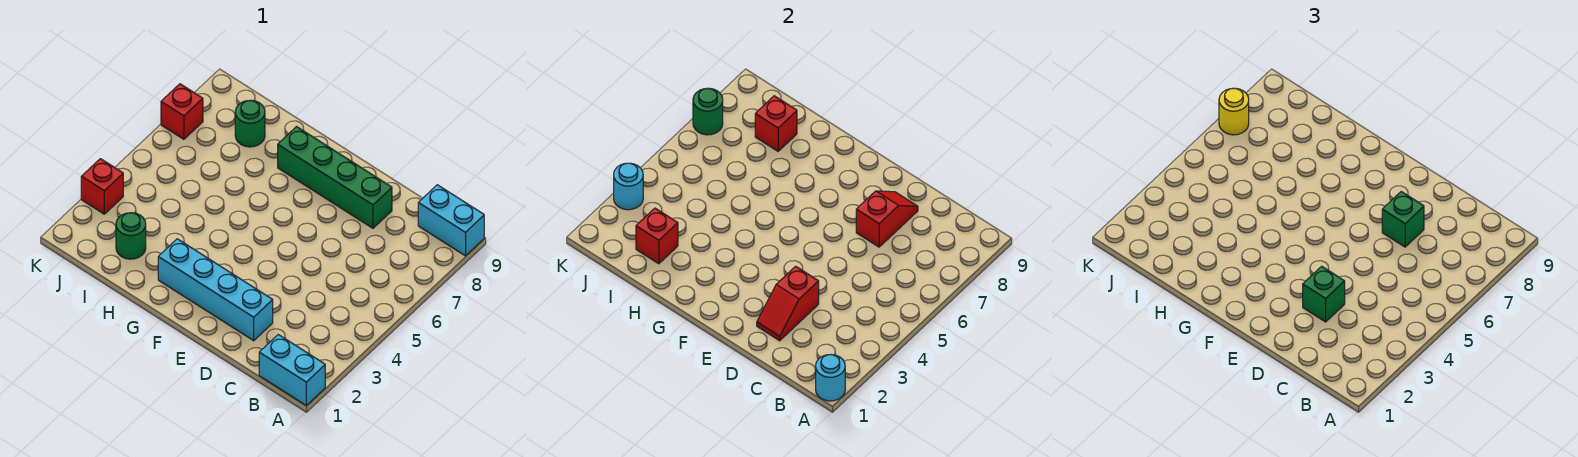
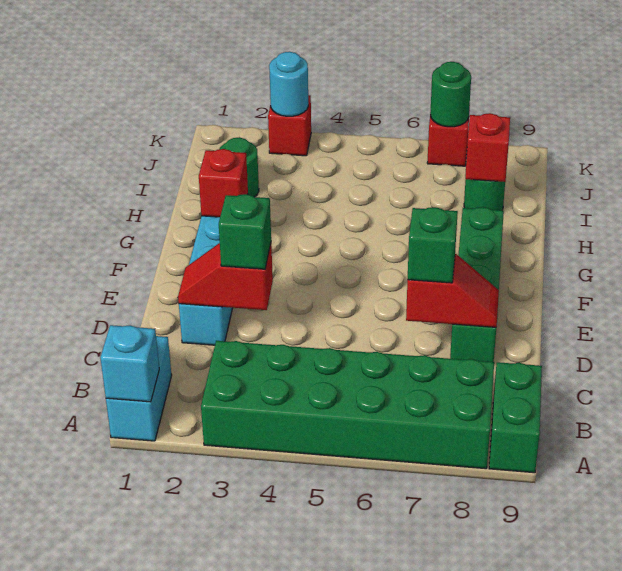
cyan 1x1 round brick [815,355,845,401] -> cyan 1x1 brick [101,325,159,402]
none -> green 2x6 brick [201,341,494,469]
cyan 1x2 brick [418,185,484,256] -> green 1x2 brick [489,362,542,473]
red 1x1 brick [636,208,678,264] -> red 1x1 brick moved to [199,149,248,217]
yellow 1x1 round brick [1219,88,1249,135] -> none

